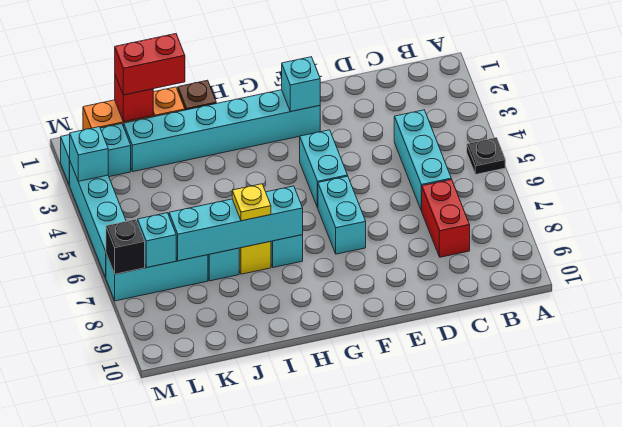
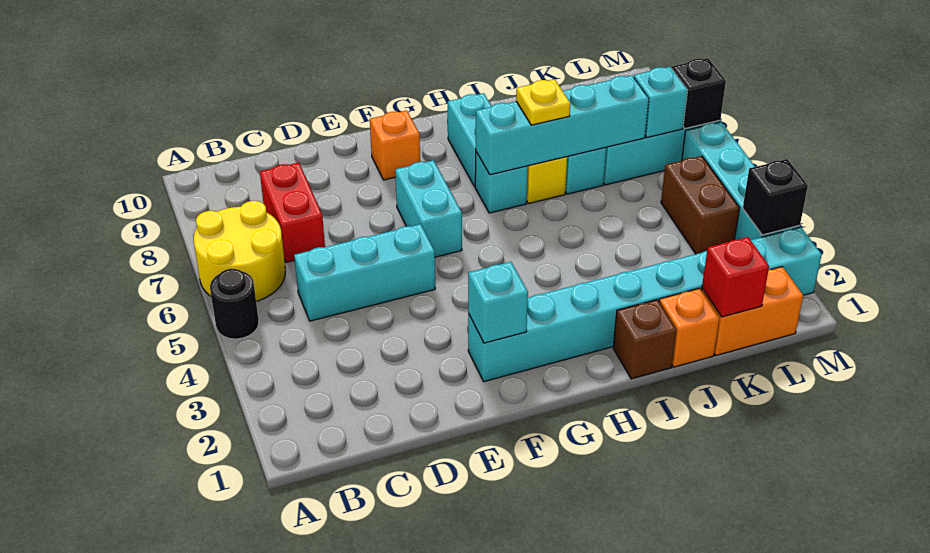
black 1x1 plate [467,138,505,174] -> black 1x1 round brick [210,269,259,339]
none -> yellow 2x2 round brick [194,201,285,301]
cyan 1x3 brick [394,110,451,211] -> cyan 1x3 brick turned to [294,224,435,321]
cyan 1x2 brick [300,130,348,208] -> cyan 1x2 brick moved to [448,93,492,187]
none -> orange 1x1 brick [370,110,420,180]
red 1x2 brick [115,34,185,95] -> none
none -> brown 1x2 brick [661,156,740,254]
cyan 1x1 brick [70,127,108,181] -> black 1x1 brick [743,159,808,235]

